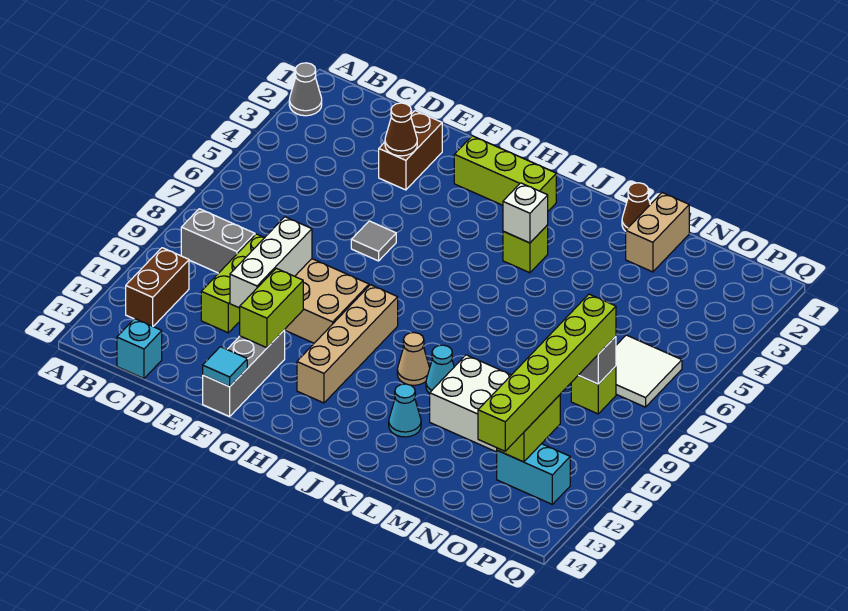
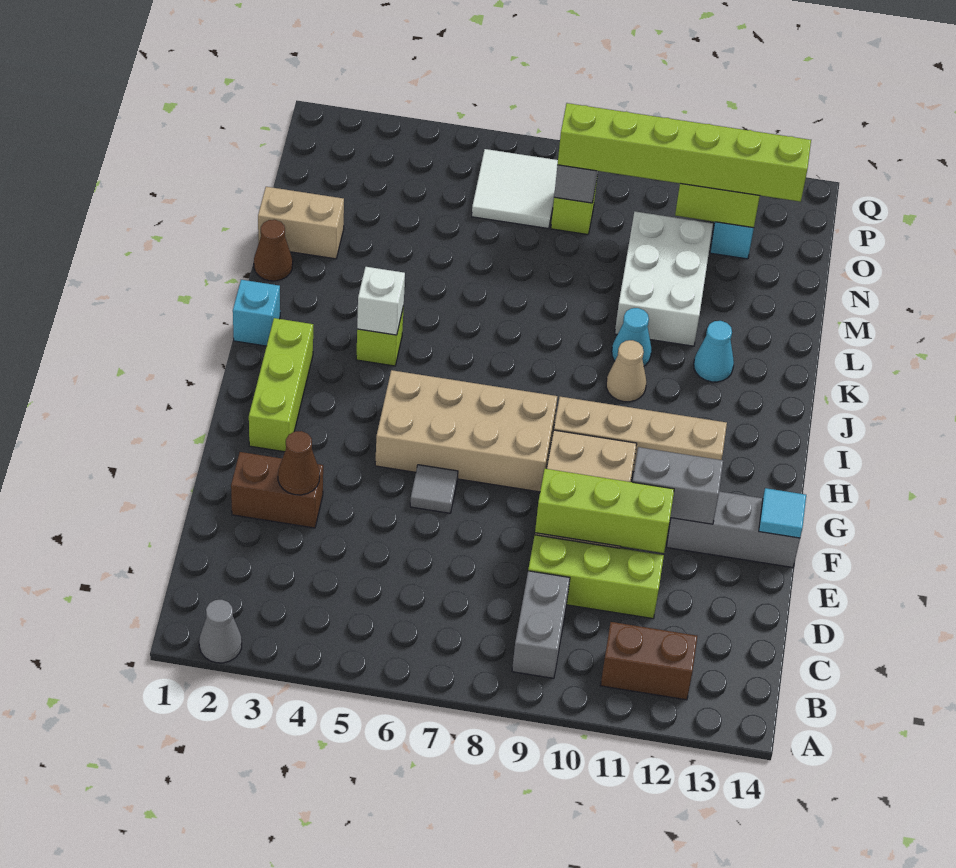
cyan 1x1 brick [117,319,162,378] -> cyan 1x1 brick moved to [233,280,280,346]
white 1x3 brick [230,217,312,308] -> lime 1x3 brick [535,469,674,553]
lime 1x2 brick [240,268,303,348] -> grey 1x2 brick [633,447,723,524]
none -> tan 2x4 brick [375,370,557,492]

